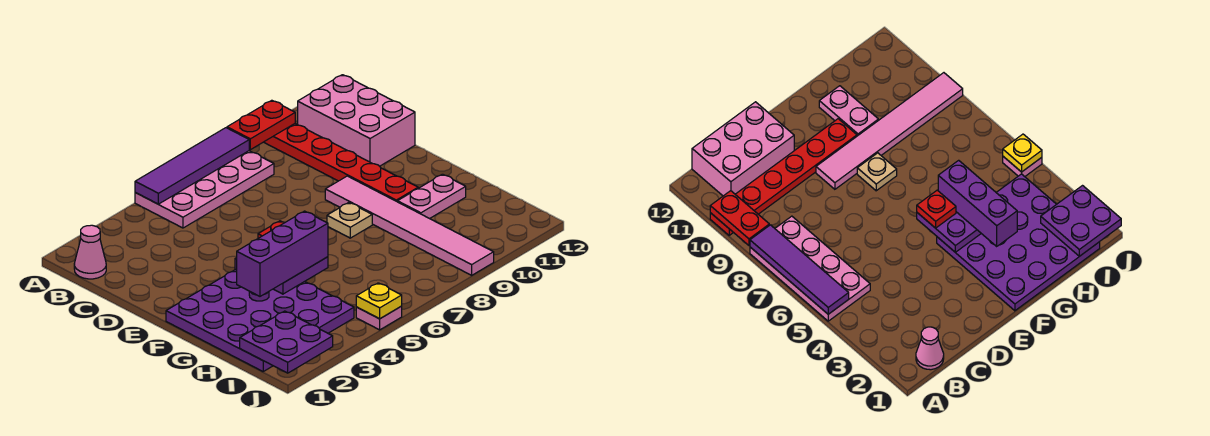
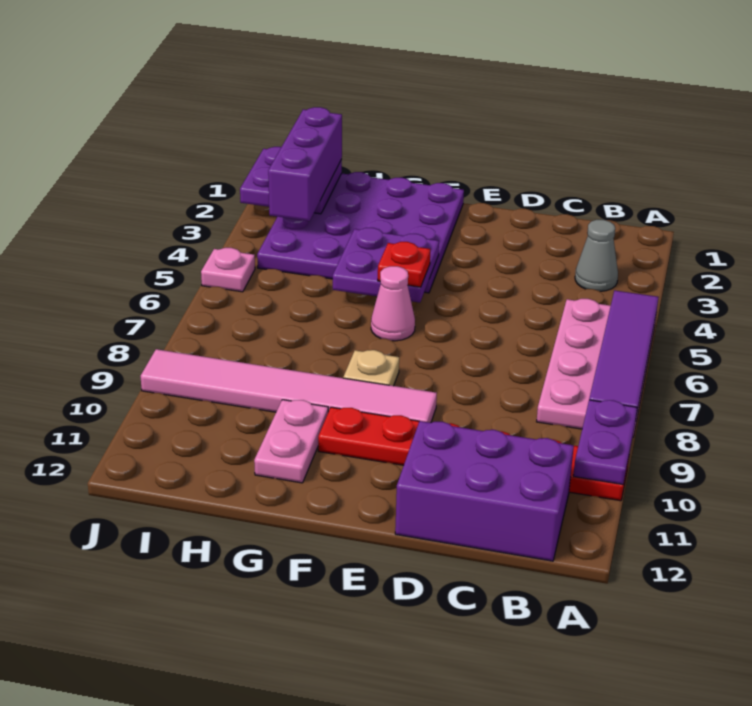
red 1x2 plate [227,100,295,150] -> purple 1x2 plate [573,400,637,484]
pink 1x1 cone [74,225,106,279] -> pink 1x1 cone moved to [371,266,415,341]
none -> grey 1x1 cone [575,220,618,291]
pink 2x3 brick [298,75,415,166] -> purple 2x3 brick [395,421,574,561]
purple 1x3 brick [237,211,328,296] -> purple 1x3 brick moved to [268,107,342,221]
yellow 1x1 plate [356,283,402,319] -> none

